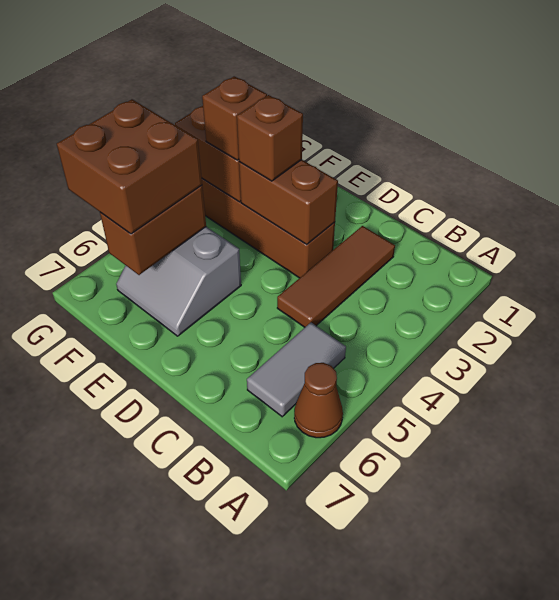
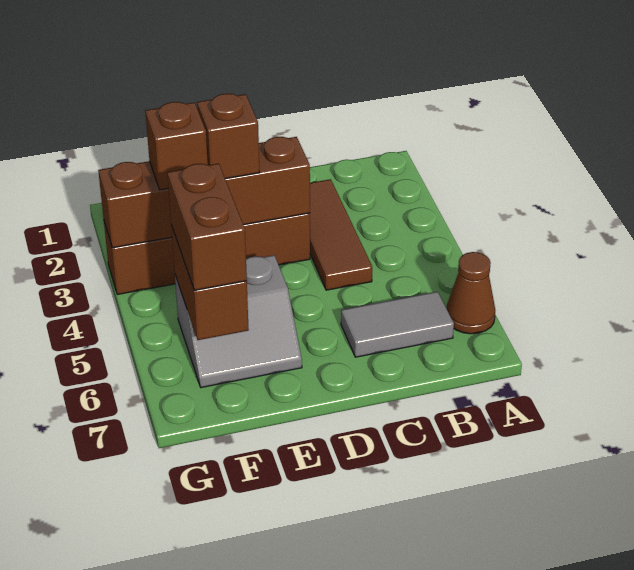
grey 1x2 tile [247,323,346,417] -> grey 1x2 tile turned to [341,292,454,357]
brown 2x2 brick [57,99,202,234] -> brown 1x2 brick [167,163,247,290]

